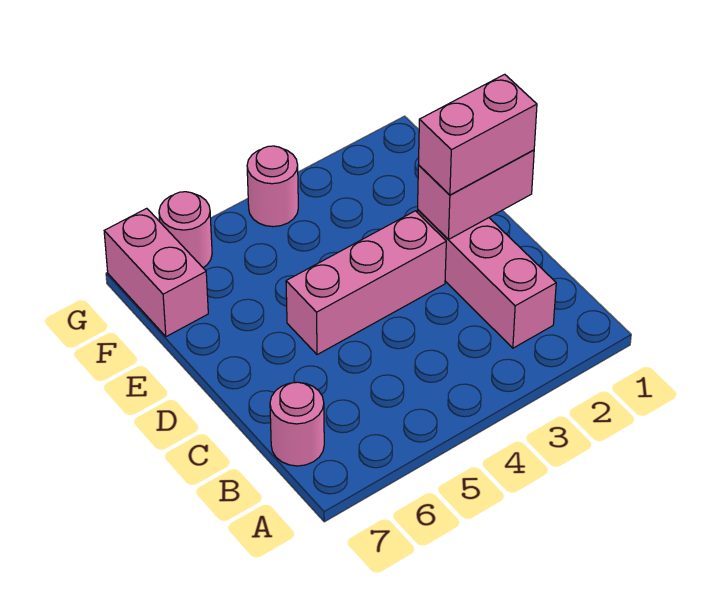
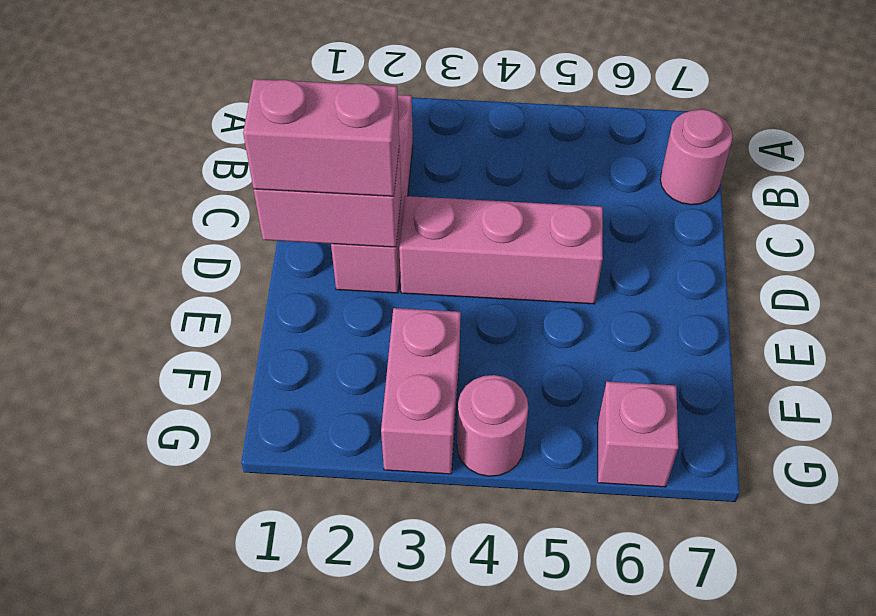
pink 1x2 brick [104,208,208,337] -> pink 1x2 brick moved to [381,308,461,474]
pink 1x1 round brick [159,192,212,268] -> pink 1x1 brick [598,381,678,487]

